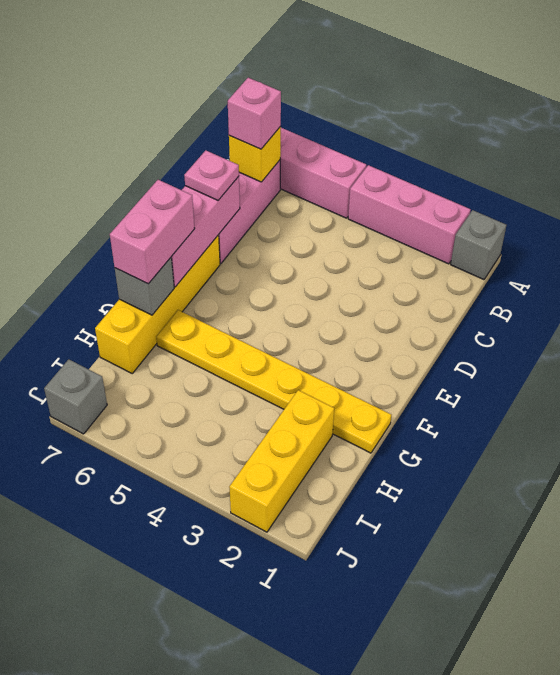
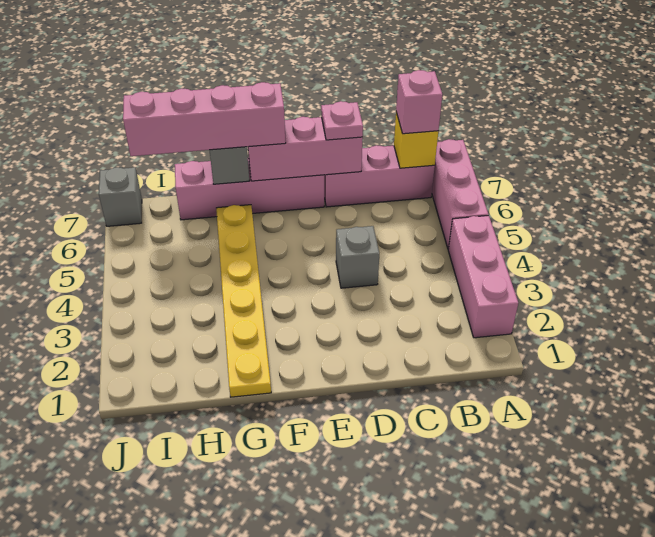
grey 1x1 brick [451,210,507,280] -> grey 1x1 brick moved to [336,226,379,288]
yellow 1x4 brick [95,235,220,373] -> pink 1x4 brick [175,158,324,220]
pink 1x2 brick [110,180,195,284] -> pink 1x4 brick [123,82,286,156]
yellow 1x3 brick [229,390,334,532] -> none

